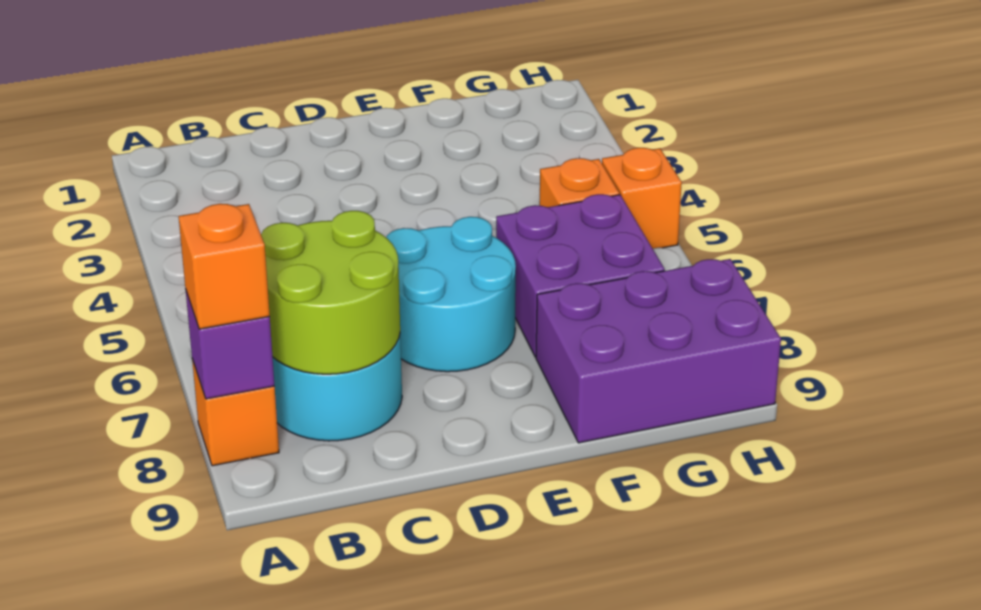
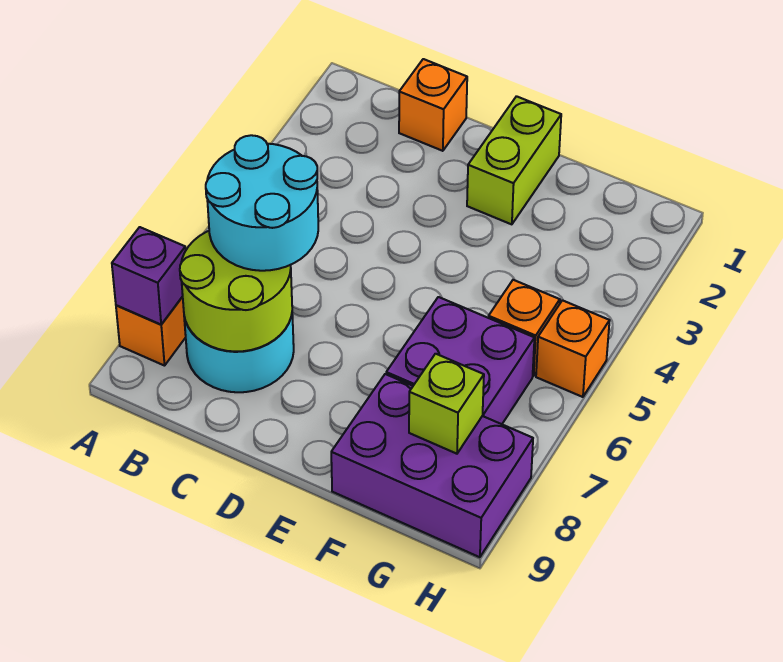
orange 1x1 brick [179,204,270,329] -> orange 1x1 brick moved to [399,59,467,151]
cyan 2x2 round brick [386,217,516,372] -> cyan 2x2 round brick moved to [206,135,318,271]
none -> lime 1x2 brick [467,96,561,224]
none -> lime 1x1 brick [409,354,484,454]

